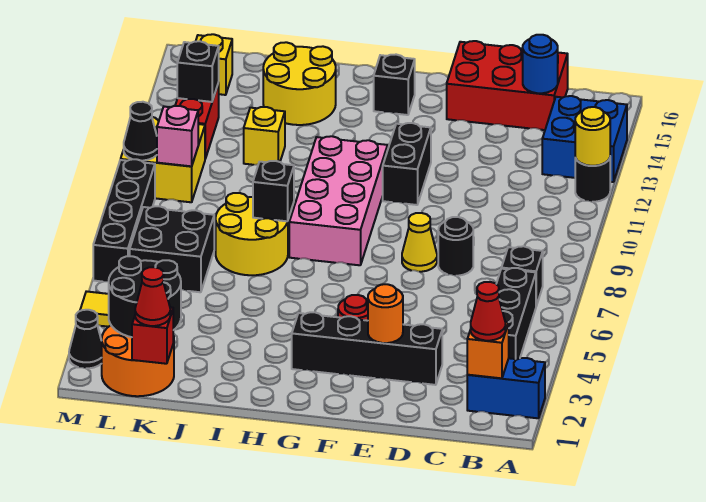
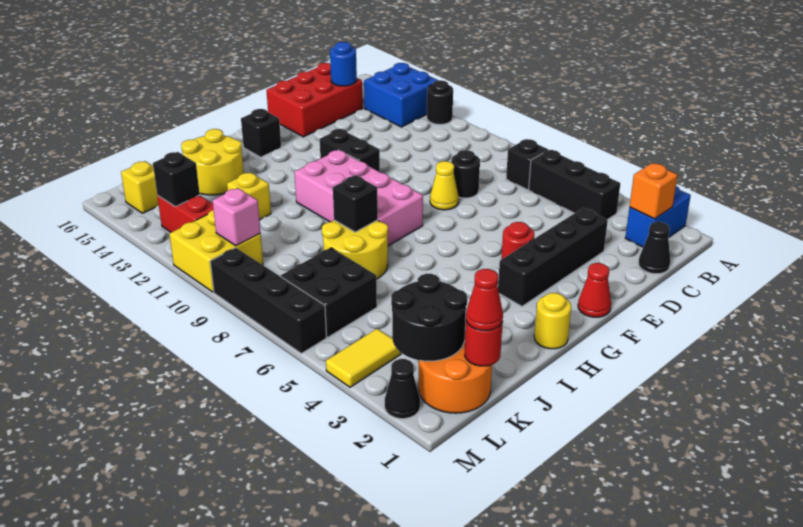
yellow 1x1 round brick [575,107,610,166] -> yellow 1x1 round brick moved to [534,293,571,349]
red 1x1 cone [471,282,506,341] -> red 1x1 cone moved to [578,263,611,317]
orange 1x1 round brick [368,284,403,343] -> none
red 1x1 brick [132,307,173,364] -> red 1x1 round brick [465,322,503,366]
black 1x1 cone [124,102,157,161] -> black 1x1 cone moved to [638,222,670,274]

